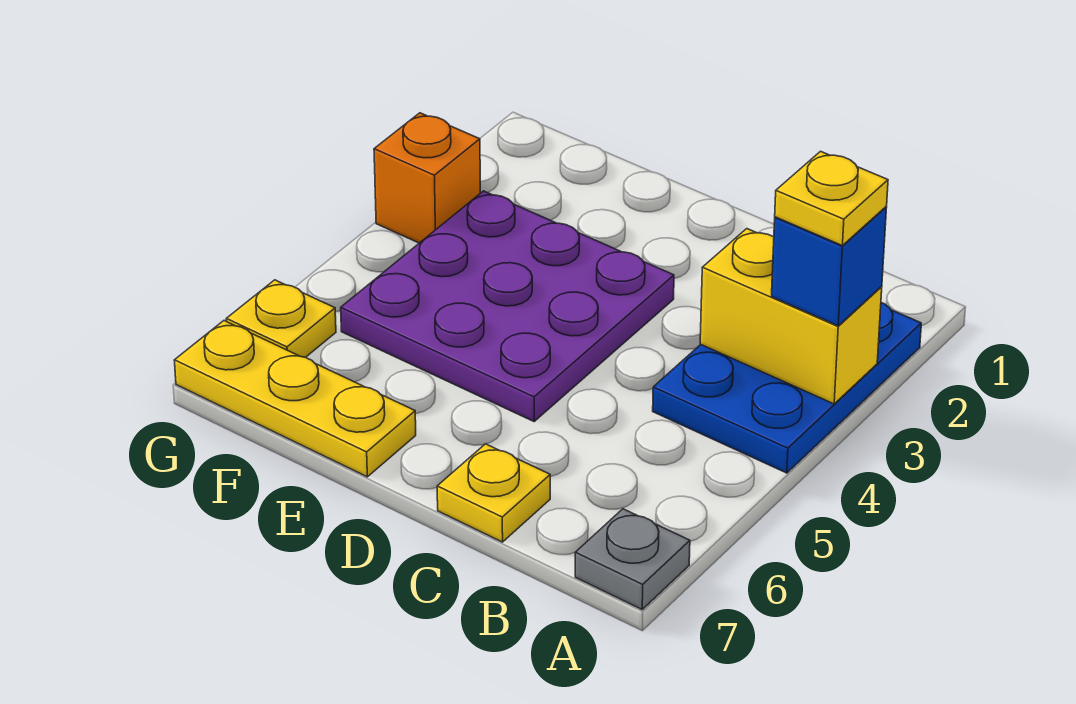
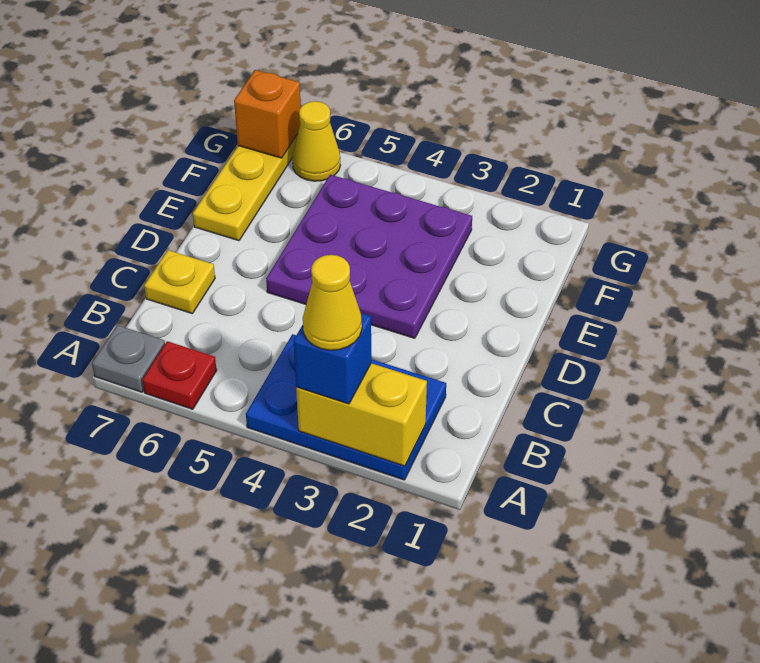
yellow 1x2 brick [700,229,882,404] -> yellow 1x2 brick turned to [296,363,427,466]
yellow 1x1 plate [775,151,888,246] -> yellow 1x1 cone [303,255,362,350]
none -> red 1x1 plate [142,341,217,409]
orange 1x1 brick [374,113,480,243] -> orange 1x1 brick moved to [234,70,301,158]
yellow 1x1 plate [226,280,336,357] -> yellow 1x1 cone [292,101,340,181]

